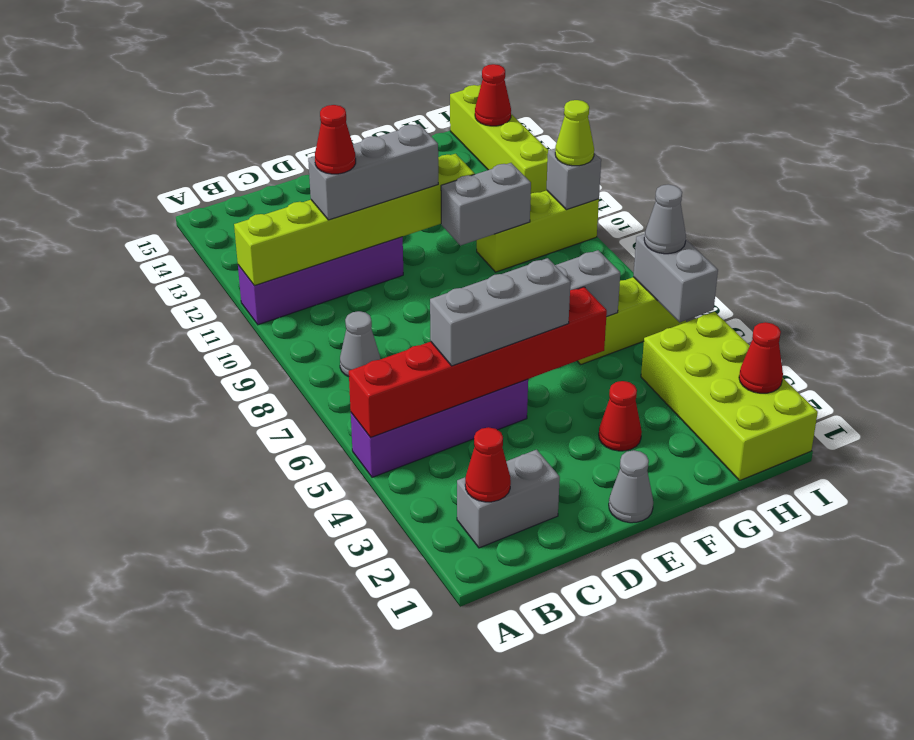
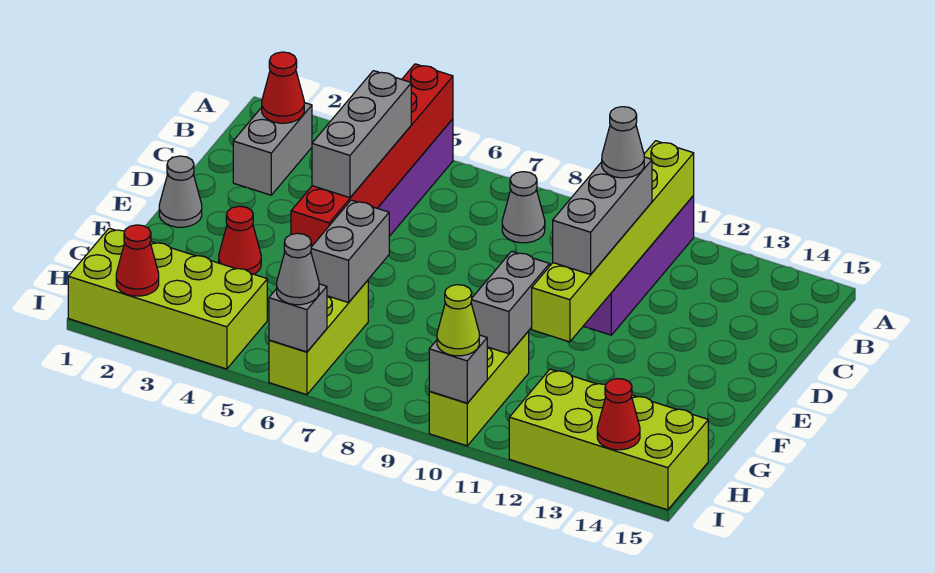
red 1x1 cone [315,105,356,174] -> grey 1x1 cone [602,107,644,178]
grey 1x2 brick [633,234,718,322] -> grey 1x1 brick [269,284,327,352]
lime 1x4 brick [450,85,549,194] -> lime 2x4 brick [509,369,708,510]

